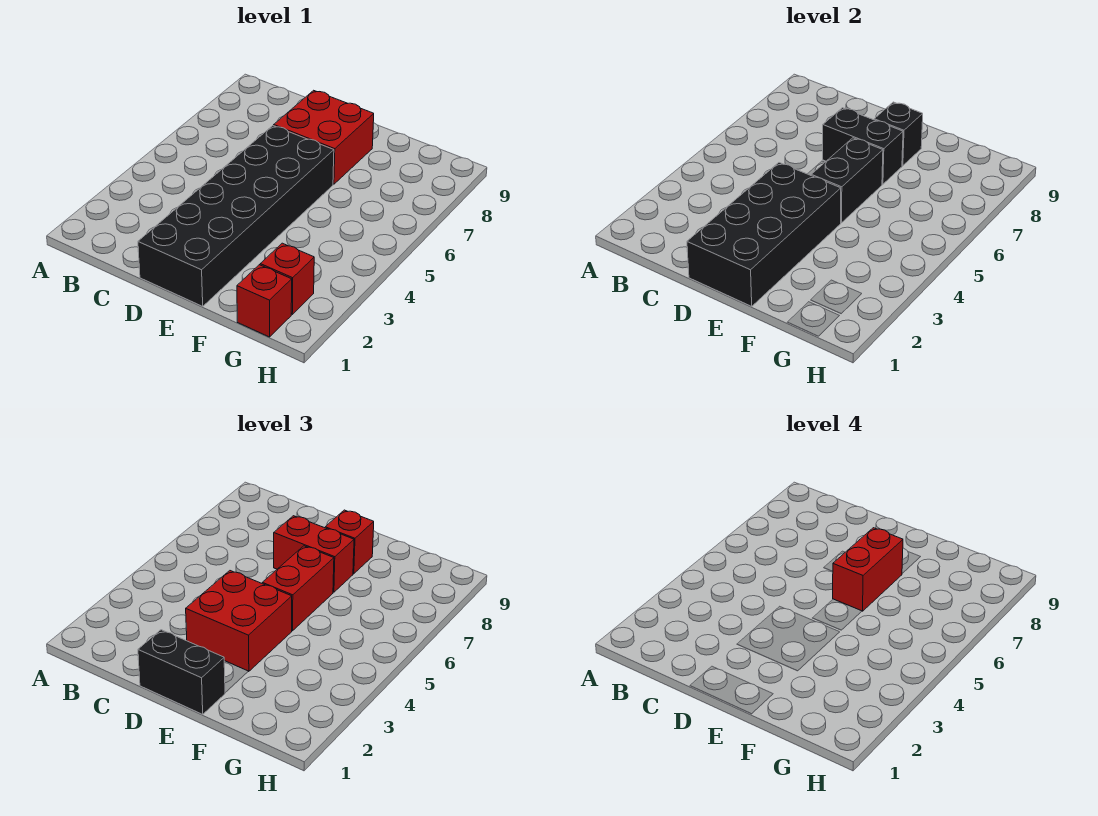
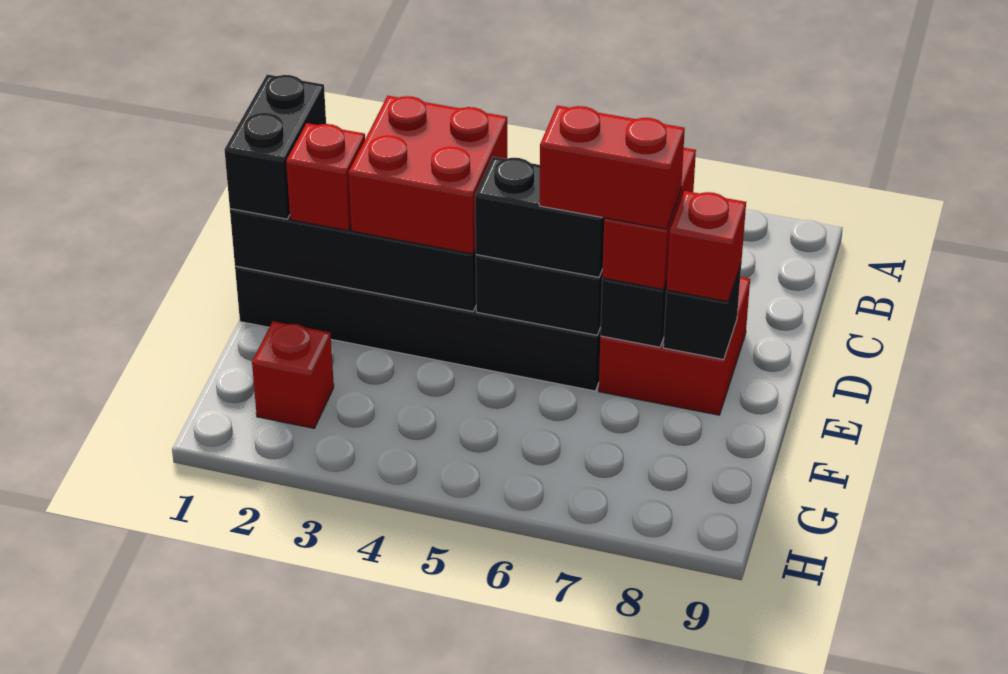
red 1x2 brick [262,546,334,631] -> black 1x2 brick [475,157,604,277]
red 1x1 brick [237,265,292,337] -> red 1x1 brick moved to [286,123,365,231]

